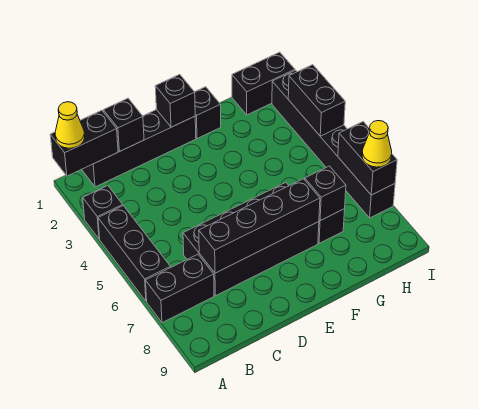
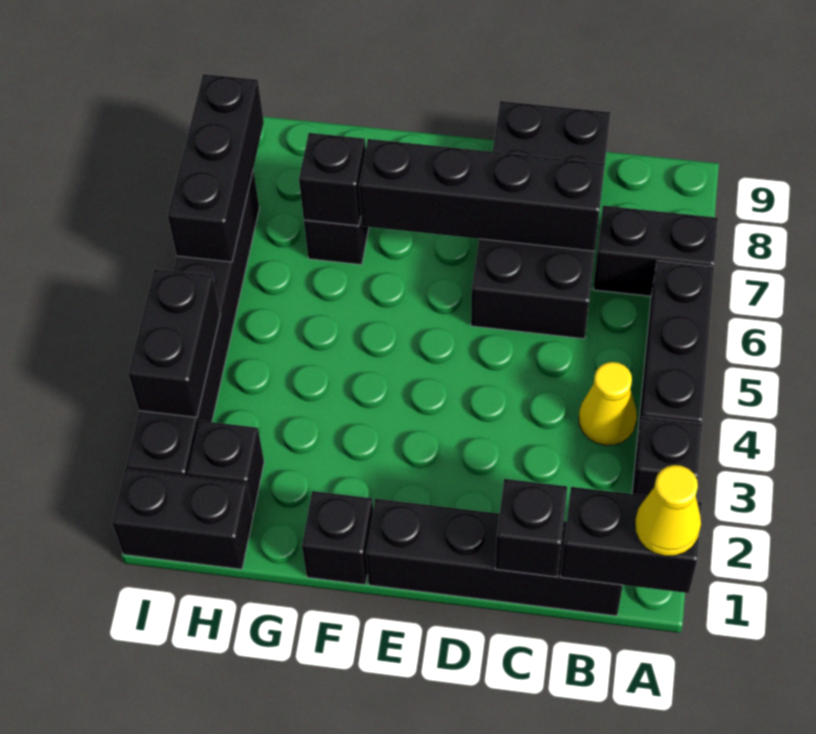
black 2x4 brick [183,183,319,296] -> black 2x4 brick turned to [471,101,611,339]
black 1x1 brick [155,74,195,127] -> black 1x1 brick moved to [188,421,264,514]
black 1x2 brick [338,122,397,195] -> black 1x3 brick [168,74,264,262]
yellow 1x1 cone [362,121,392,167] -> yellow 1x1 cone moved to [579,362,637,445]

